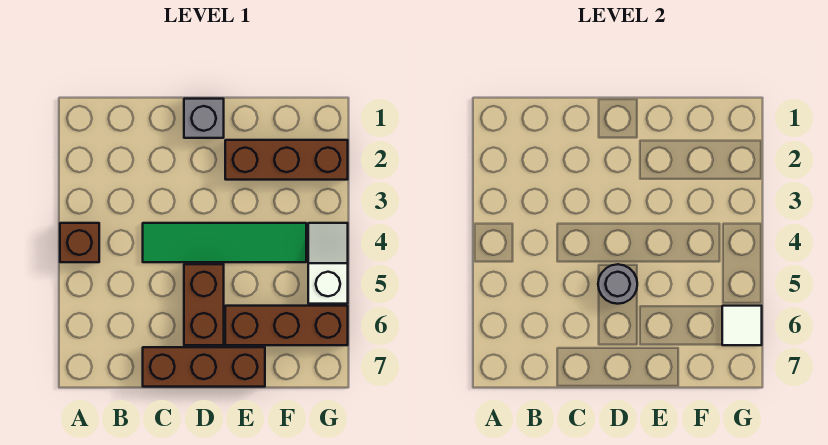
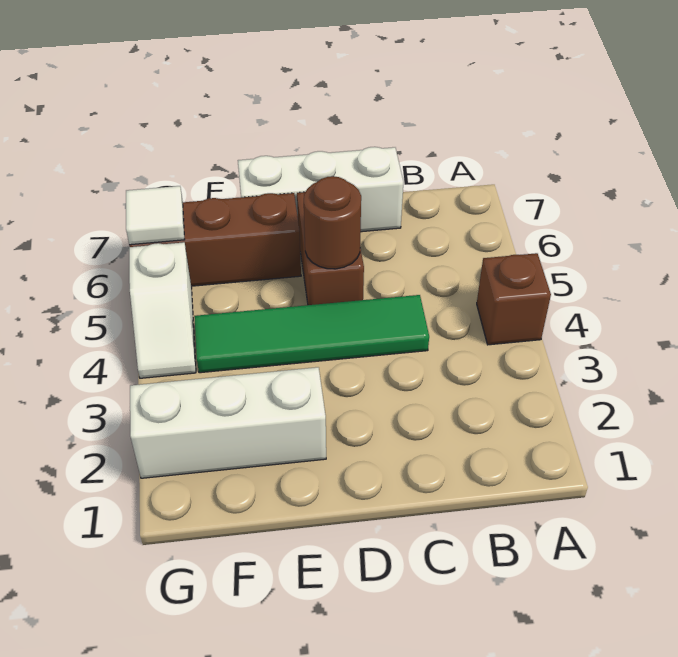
brown 1x3 brick [143,347,265,387] -> white 1x3 brick [238,147,403,232]
grey 1x1 brick [184,99,224,138] -> none
grey 1x1 round brick [598,264,637,304] -> brown 1x1 round brick [304,176,361,269]
brown 1x3 brick [225,140,348,180] -> white 1x3 brick [130,367,326,478]

